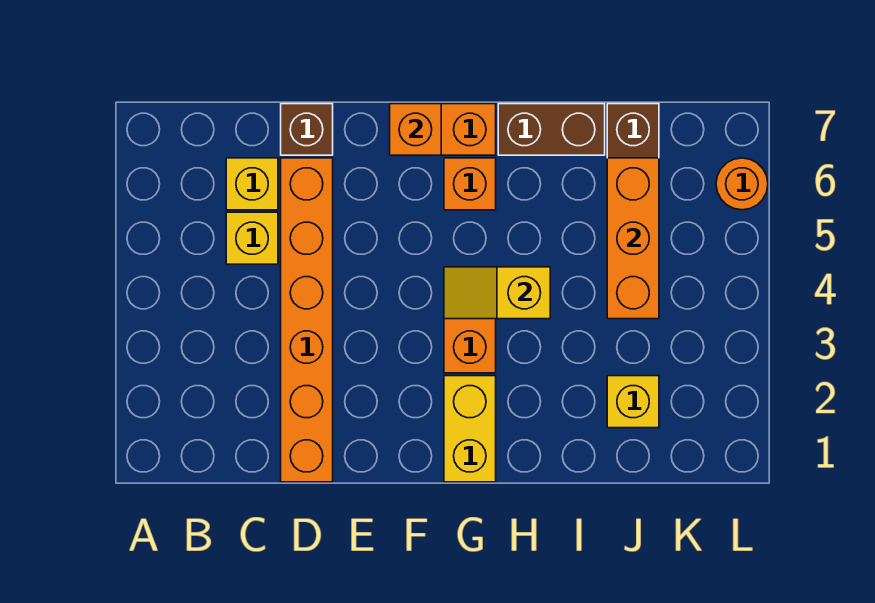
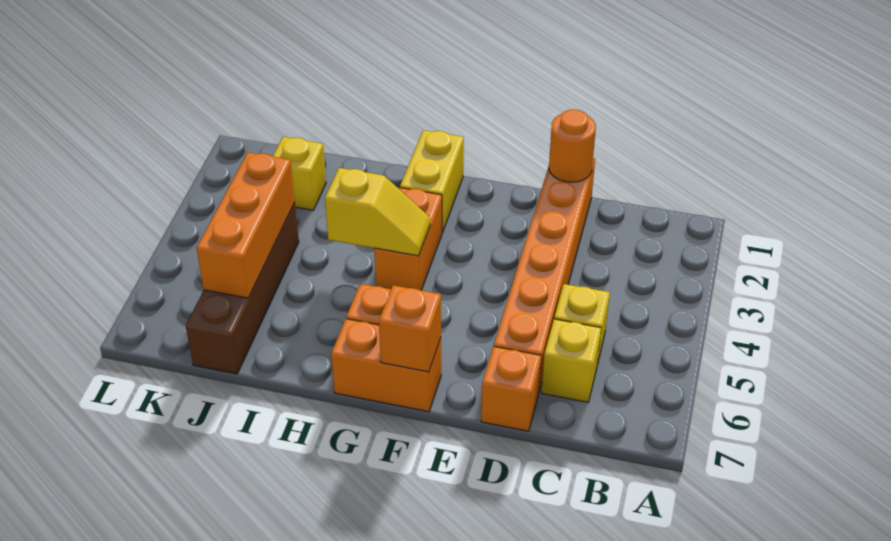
brown 1x1 brick [281,104,333,155] -> orange 1x1 brick [481,347,541,431]
brown 1x2 brick [498,104,605,155] -> none
orange 1x1 round brick [716,158,768,210] -> orange 1x1 round brick moved to [549,109,596,182]

